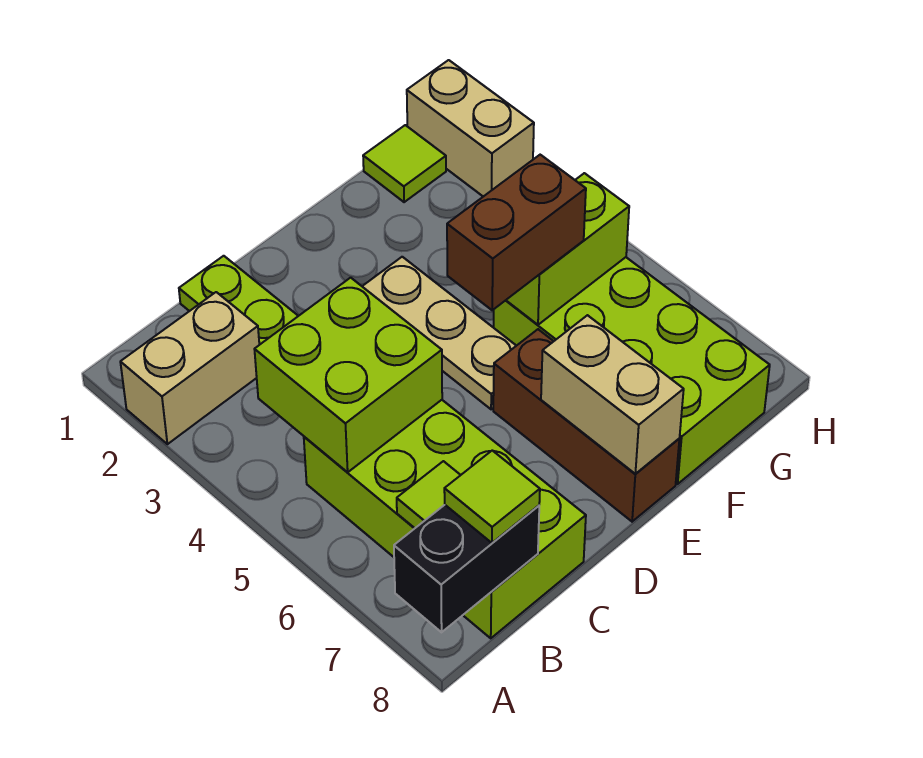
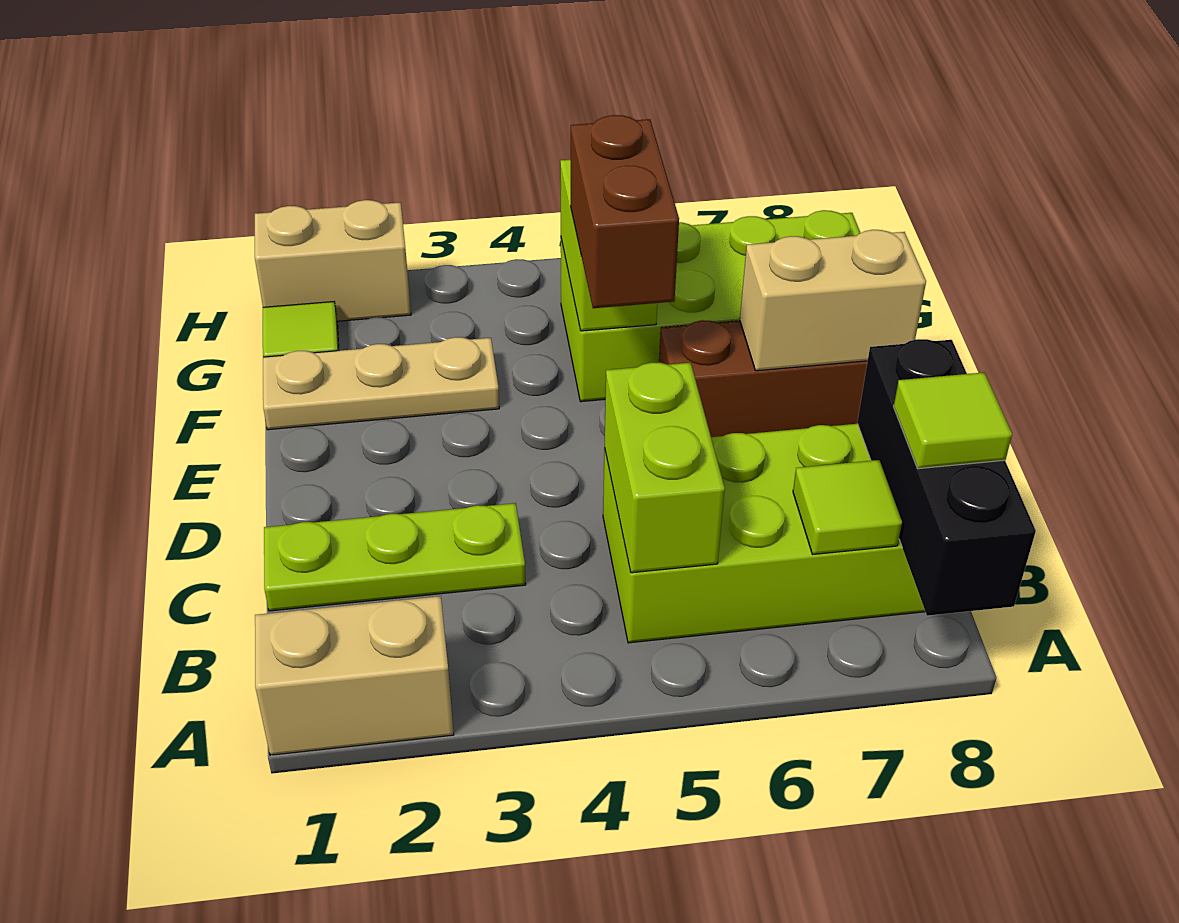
tan 1x2 brick [120,292,259,444] -> tan 1x2 brick turned to [255,596,454,755]
black 1x2 brick [394,505,539,632] -> black 1x3 brick [857,339,1036,616]
lime 2x2 brick [254,278,442,472] -> lime 1x2 brick [605,363,725,573]
tan 1x3 plate [362,257,516,409] -> tan 1x3 plate moved to [263,337,499,430]

